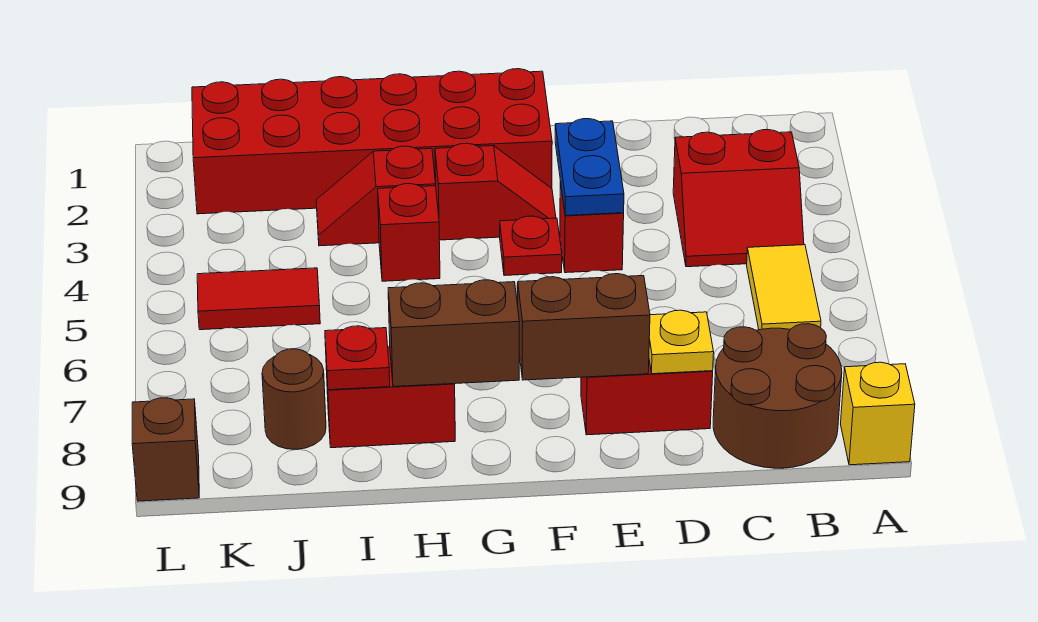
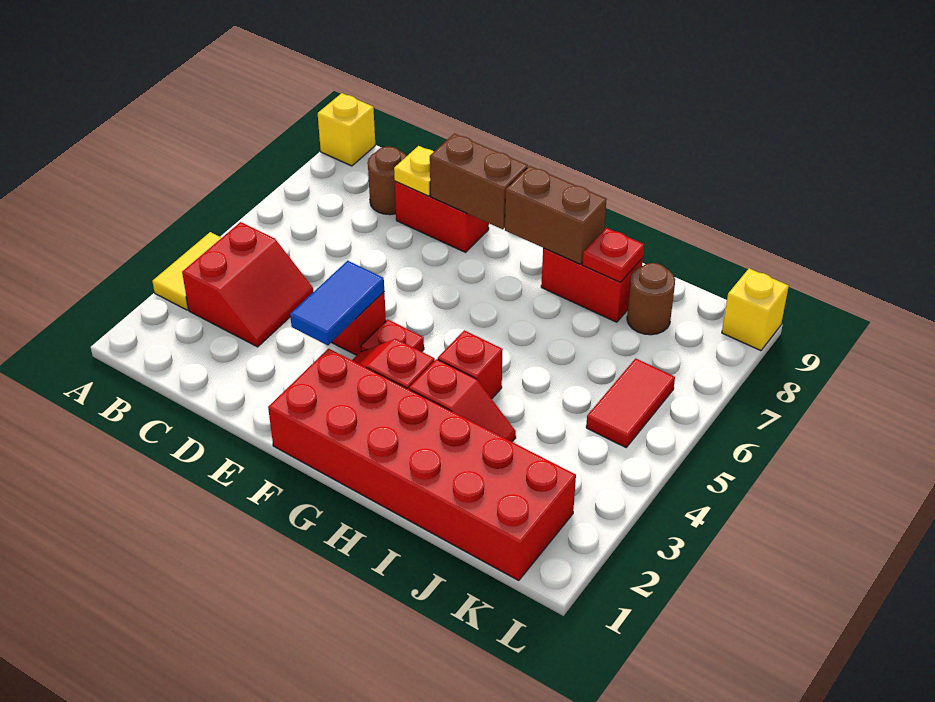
red 2x2 slope [673,130,804,267] -> red 2x2 slope turned to [182,222,313,347]
yellow 1x2 tile [747,245,821,330] -> yellow 1x2 tile moved to [152,232,221,310]
brown 2x2 round brick [713,324,842,468] -> brown 1x1 round brick [368,147,406,215]
blue 1x2 plate [555,119,624,215] -> blue 1x2 tile [290,261,384,345]
red 1x2 tile [197,268,320,330] -> red 1x2 tile turned to [586,358,675,447]
brown 1x1 brick [132,398,199,501] -> yellow 1x1 brick [722,268,789,351]

